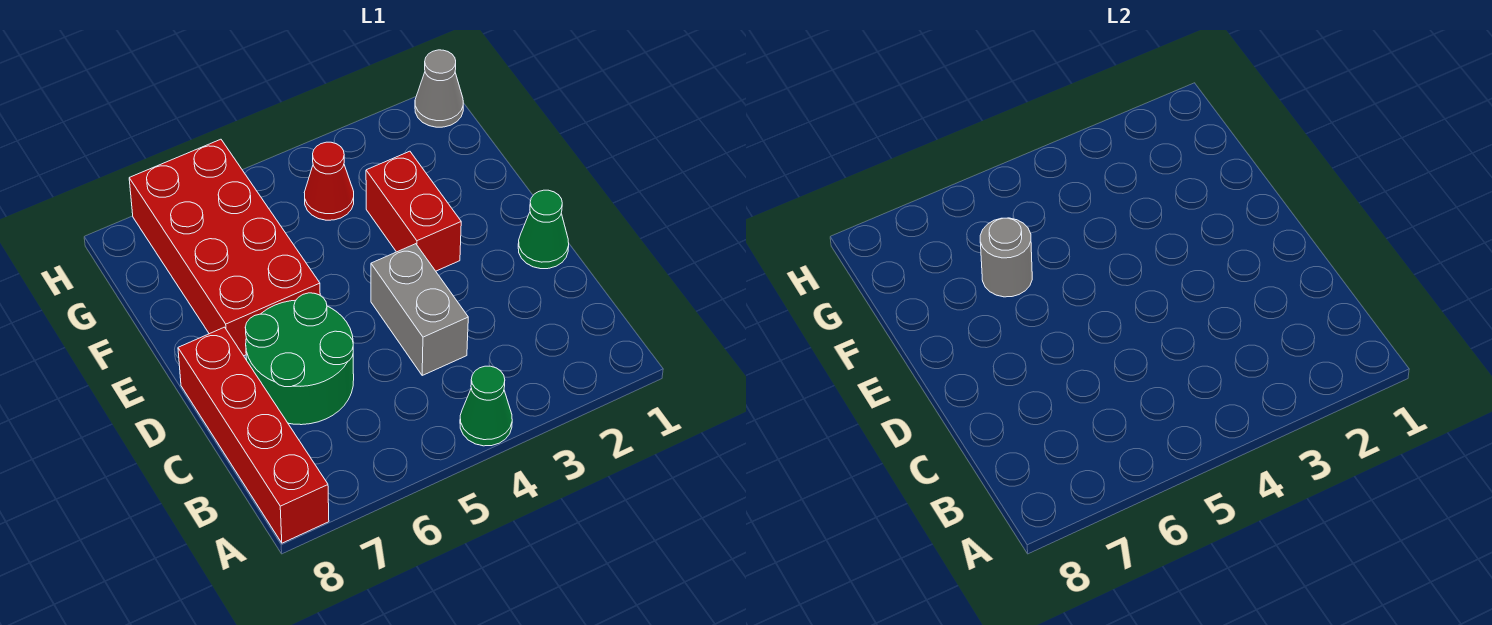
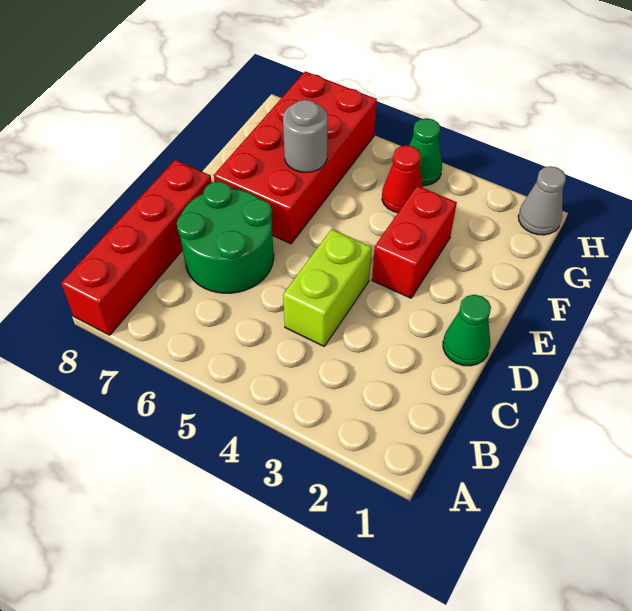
green 1x1 cone [460,366,512,446] -> green 1x1 cone moved to [409,118,442,186]
grey 1x2 brick [371,244,468,375] -> lime 1x2 brick [283,229,372,346]

